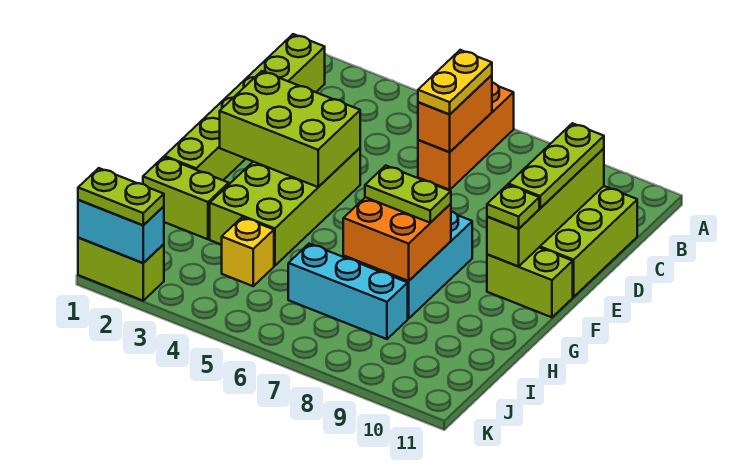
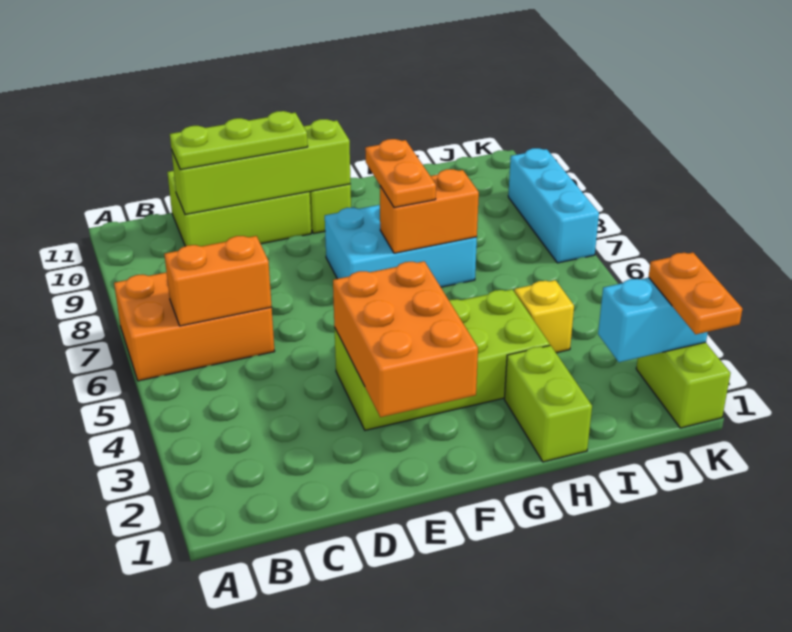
orange 1x3 brick [418,83,514,190] -> orange 2x3 brick [114,272,275,381]
lime 1x6 brick [164,34,325,180] -> none
yellow 1x2 plate [418,50,492,114] -> none
lime 2x3 brick [220,71,360,187] -> orange 2x3 brick [333,261,478,417]
lime 1x1 plate [487,185,539,229] -> none
orange 2x2 brick [343,197,451,281] -> orange 1x2 brick [380,169,479,253]
lime 1x2 plate [365,165,451,223] -> orange 1x2 plate [365,139,436,208]
cyan 1x3 brick [288,244,408,339] -> cyan 1x3 brick moved to [508,148,599,263]
cyan 1x2 brick [78,200,164,263] -> cyan 1x2 brick turned to [598,278,708,362]
lime 1x2 plate [78,168,164,225] -> orange 1x2 plate [649,253,742,334]

